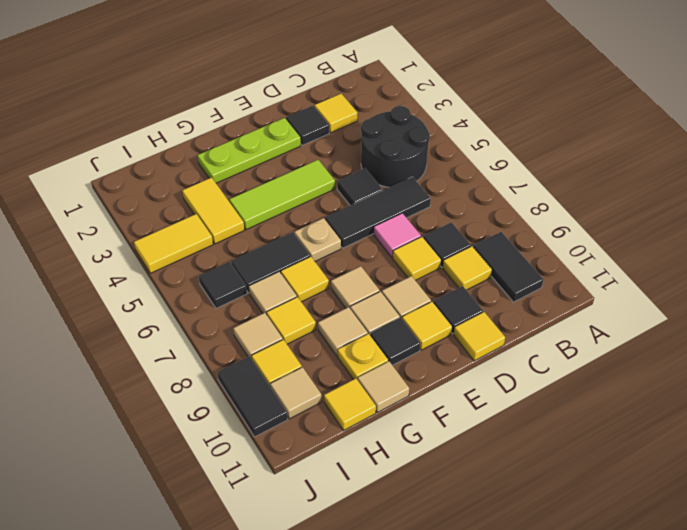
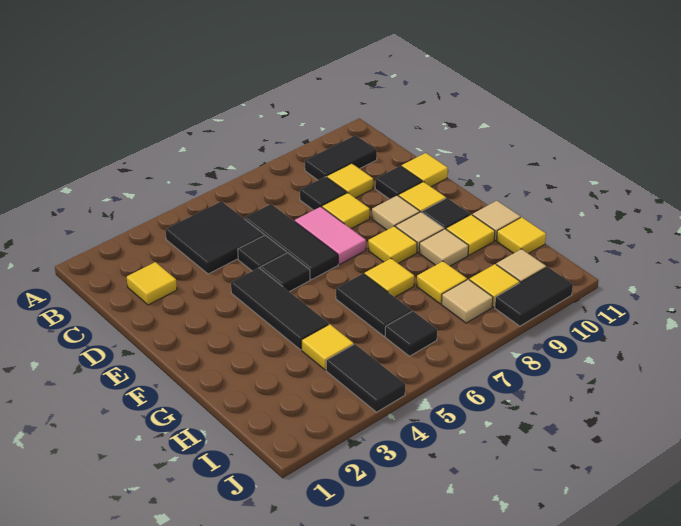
black 2x2 round brick [361,106,430,187] -> black 2x2 tile [165,201,264,274]
black 1x1 tile [286,106,329,145] -> black 1x1 tile moved to [260,253,310,292]
pink 1x1 tile [374,213,421,258] -> pink 1x2 tile [295,207,366,264]
lime 1x3 plate [198,118,301,183] -> none
lime 1x3 tile [229,160,335,230] -> black 1x3 tile [231,268,329,350]
tan 1x1 plate [294,218,341,261] -> none
tan 1x1 tile [331,266,380,308] -> yellow 1x1 tile [368,226,417,263]
yellow 1x1 plate [338,334,388,380] -> yellow 1x1 tile [446,215,495,255]
yellow 1x2 tile [182,178,244,244] -> yellow 1x1 tile [302,324,354,370]
tan 1x1 tile [249,272,297,315] -> none
yellow 1x2 tile [134,214,213,273] -> black 1x2 tile [326,344,405,412]

